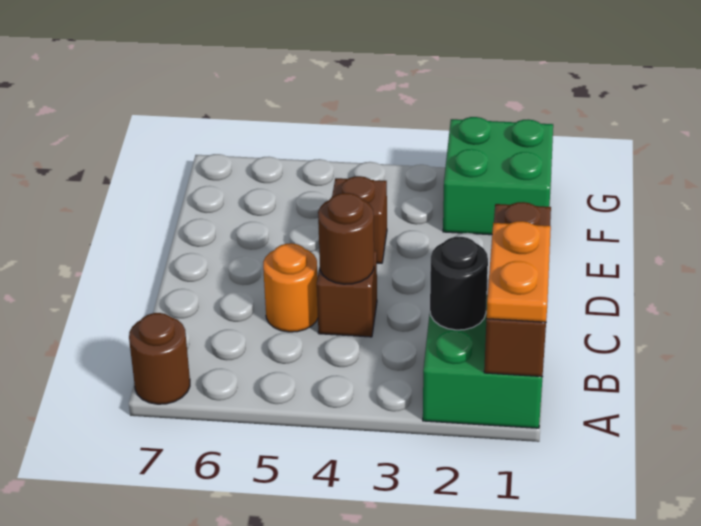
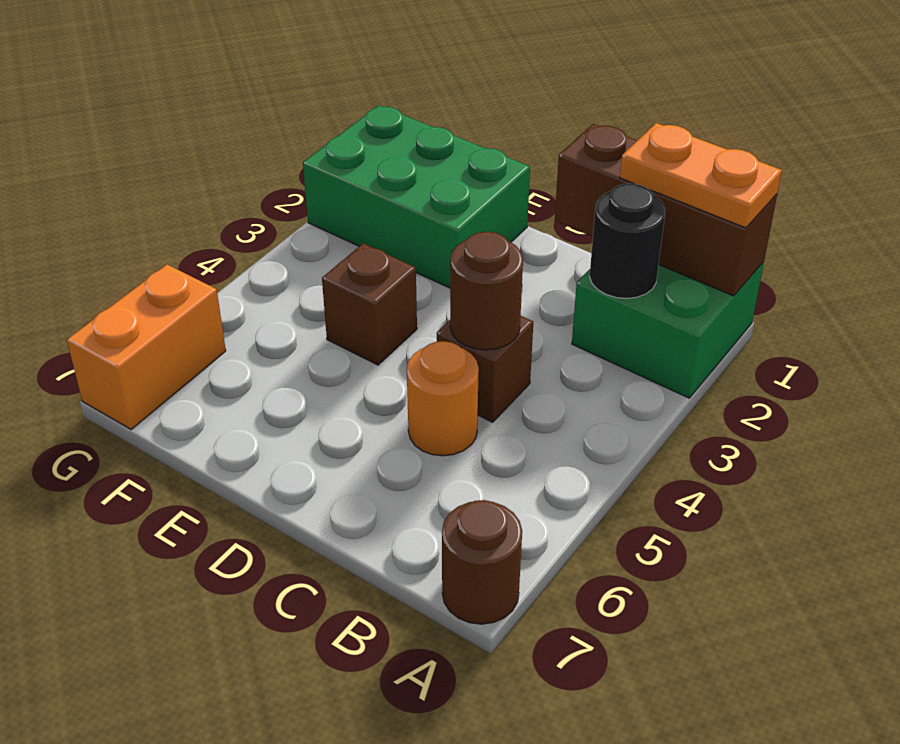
green 2x2 brick [443,117,553,235] -> green 2x3 brick [303,105,530,288]
none -> orange 1x2 brick [67,265,226,430]

